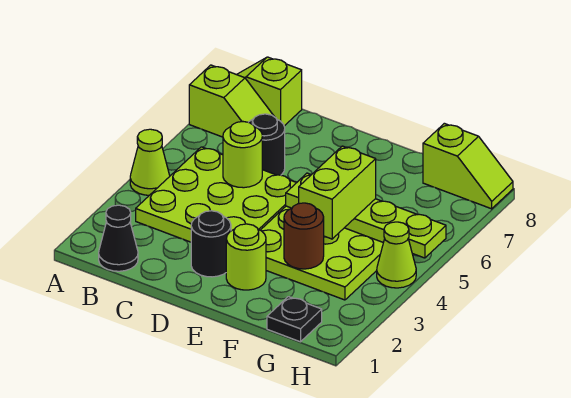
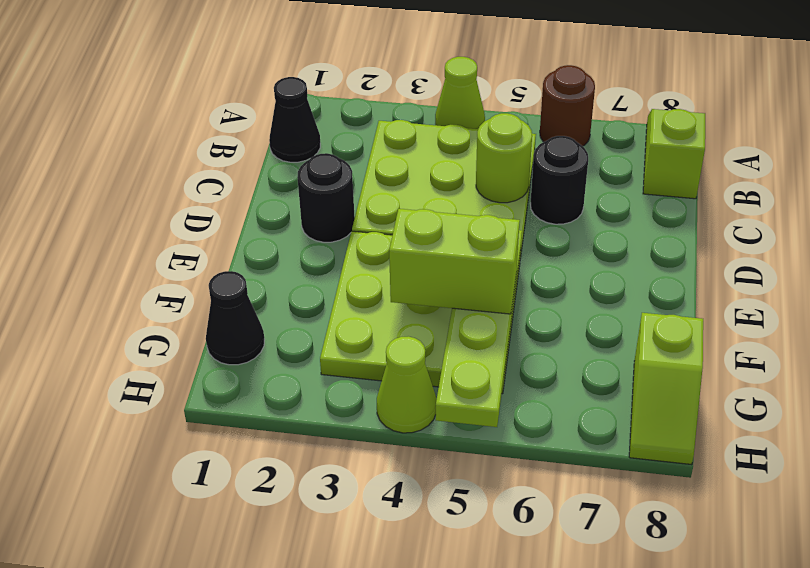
lime 1x2 slope [189,65,274,137] -> none
lime 1x1 round brick [226,224,266,290] -> none
brown 1x1 round brick [284,203,324,269] -> brown 1x1 round brick moved to [540,65,595,146]
black 1x1 plate [267,297,322,342] -> black 1x1 cone [206,271,265,365]

